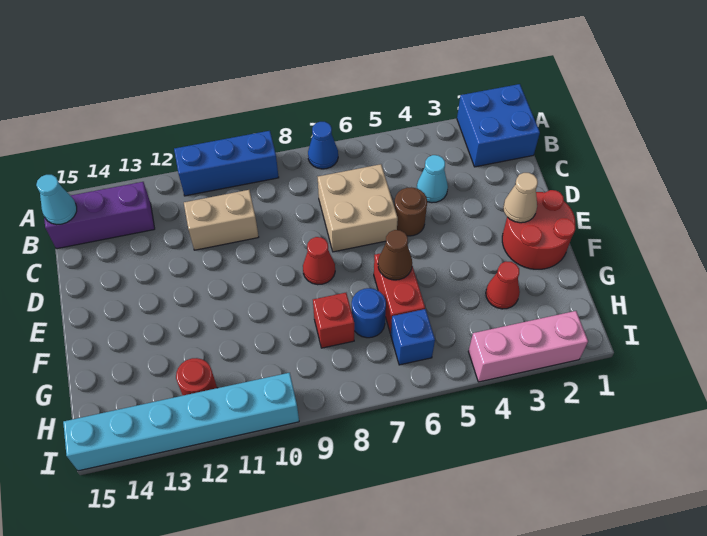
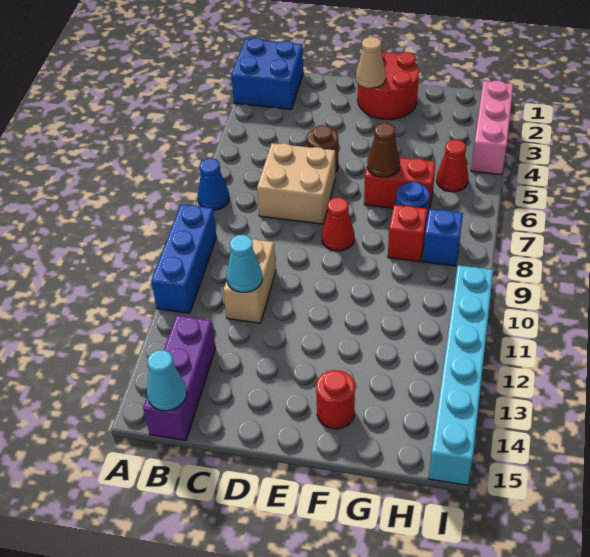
cyan 1x1 cone [417,155,448,203] -> cyan 1x1 cone moved to [227,235,262,292]
red 1x1 cone [486,262,520,309] -> red 1x1 cone moved to [437,140,468,192]
blue 1x1 brick [391,309,435,365] -> blue 1x1 brick moved to [423,209,463,266]
red 1x1 round brick [176,358,217,395] -> red 1x1 round brick moved to [316,370,355,429]

